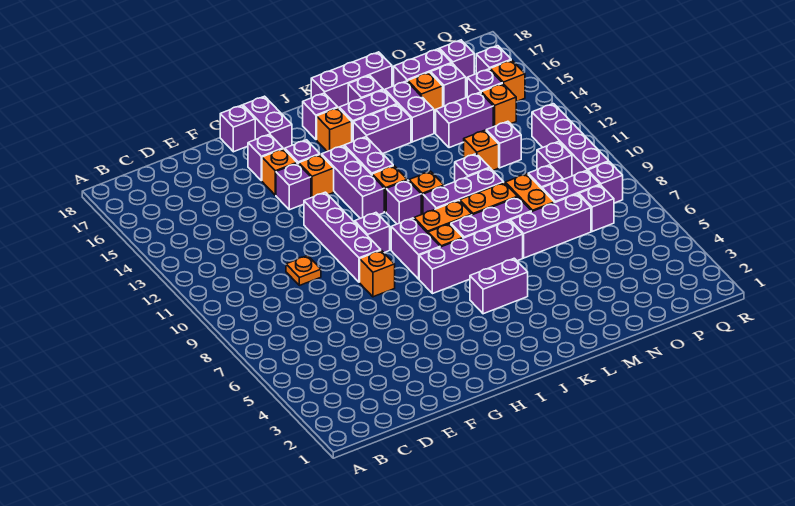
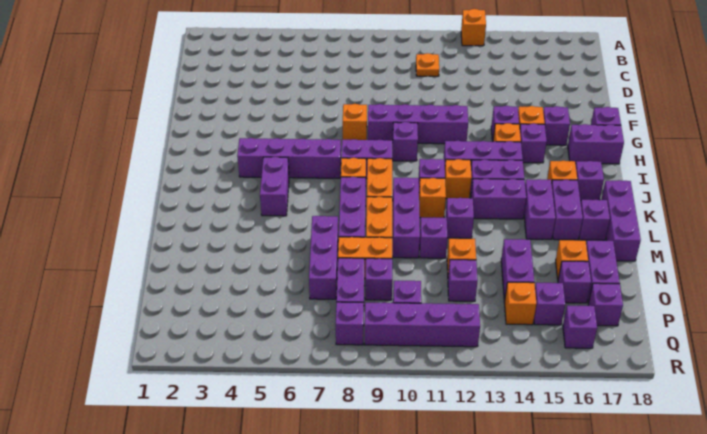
orange 1x1 plate [286,256,321,285] -> orange 1x1 plate moved to [416,53,439,76]
purple 1x4 brick [419,221,523,294] -> purple 1x4 brick turned to [237,138,341,178]
purple 1x2 brick [385,81,434,142] -> purple 1x2 brick moved to [471,179,526,219]
purple 1x1 brick [579,185,614,232] -> purple 1x1 brick moved to [446,198,474,238]
orange 1x1 brick [490,60,525,102] -> orange 1x1 brick moved to [461,9,486,46]

